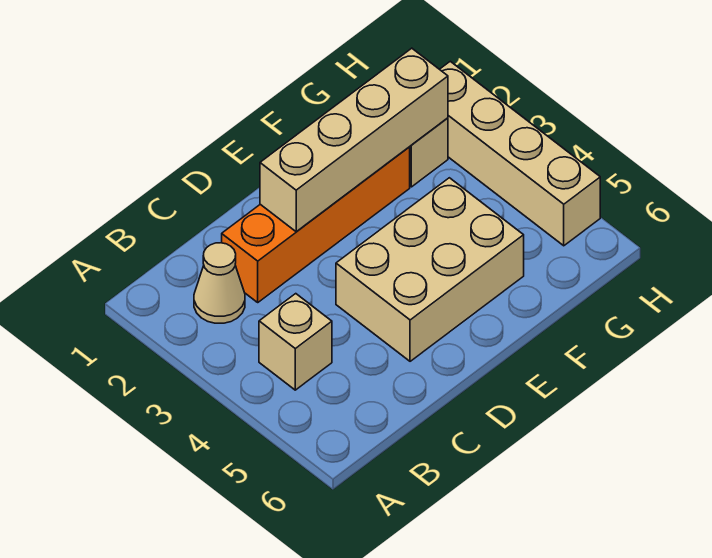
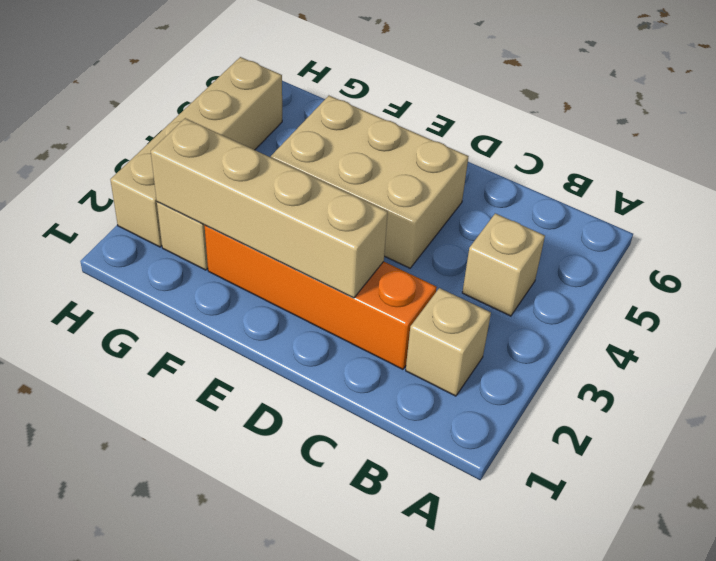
tan 1x1 cone [194,243,245,323] -> tan 1x1 brick [406,288,491,396]

